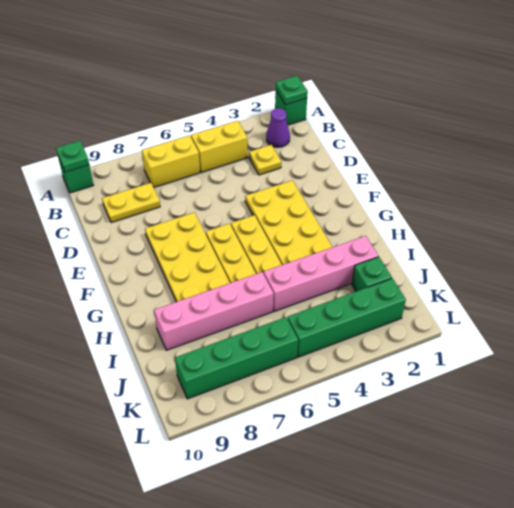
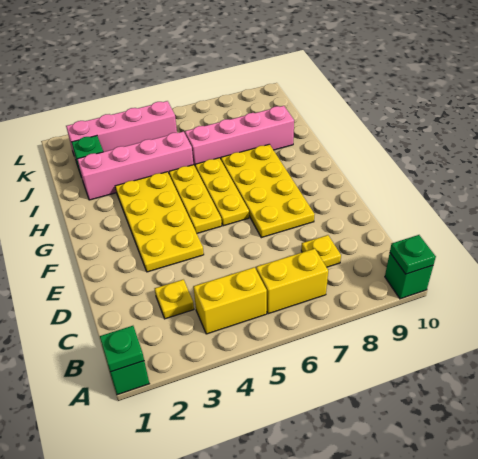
purple 1x1 cone [266,108,290,147] -> none
yellow 1x2 plate [102,183,160,223] -> yellow 1x1 plate [301,235,341,267]
green 1x4 brick [287,278,406,357] -> pink 1x4 brick [66,101,177,160]
green 1x4 brick [175,317,298,399] -> none

